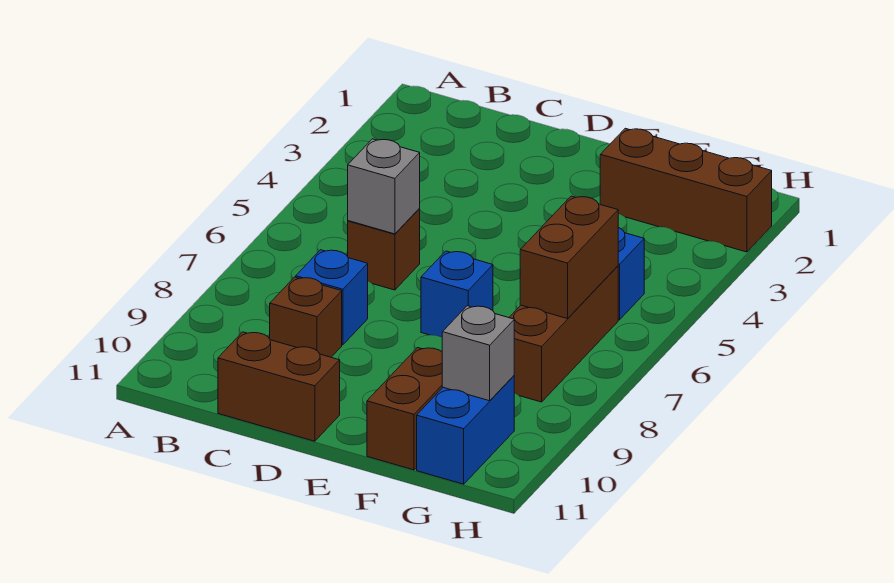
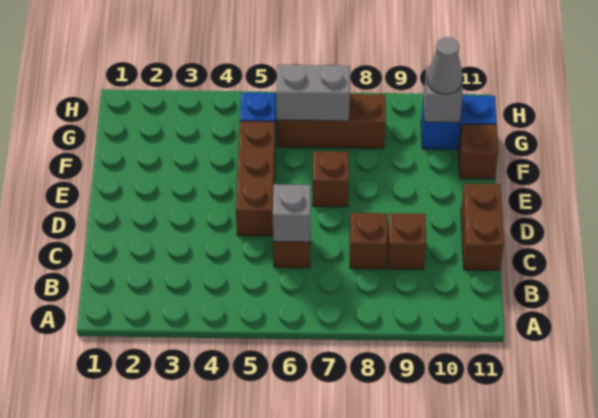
blue 1x1 brick [296,250,368,345] -> brown 1x1 brick [350,213,388,269]
blue 1x1 brick [421,251,493,337] -> brown 1x1 brick [313,151,349,207]
brown 1x3 brick [600,128,772,252] -> brown 1x3 brick moved to [236,121,275,236]
brown 1x2 brick [367,348,443,470] -> brown 1x1 brick [458,124,498,179]
brown 1x2 brick [520,196,618,319] -> grey 1x2 brick [276,65,350,121]
none -> grey 1x1 cone [427,37,463,94]

